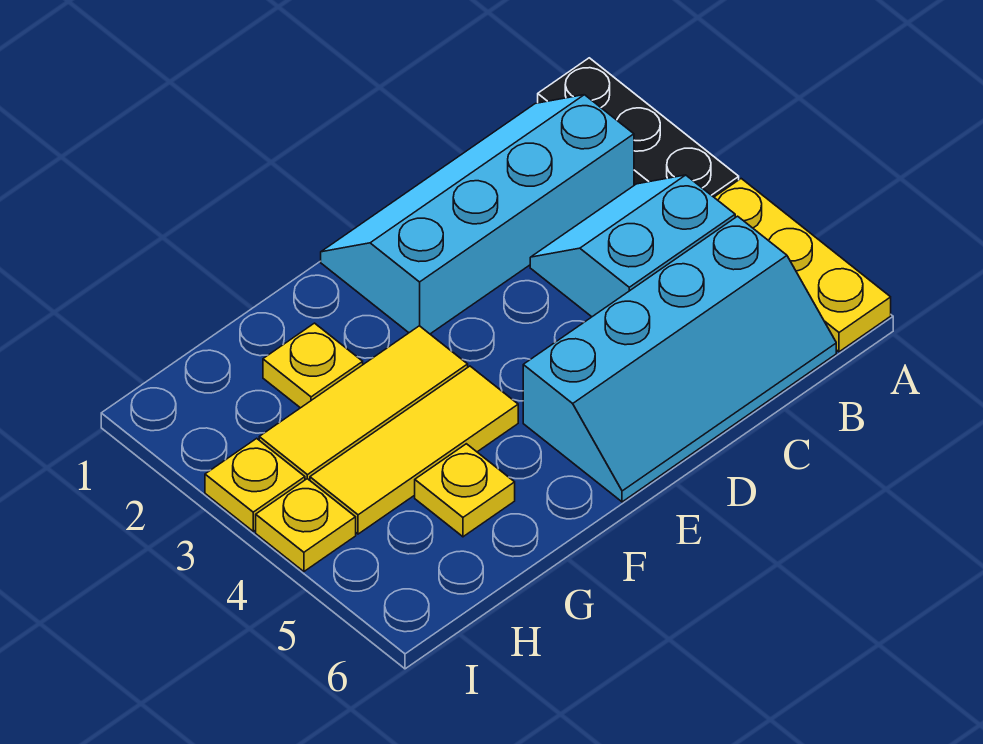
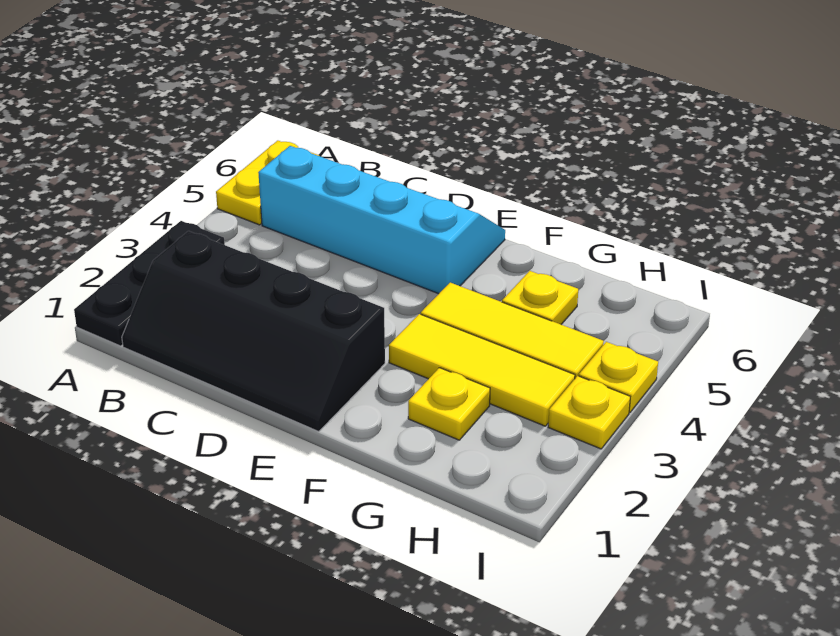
yellow 1x3 plate [714,179,891,352] -> yellow 1x2 plate [216,141,319,225]
cyan 2x4 slope [321,95,634,334] -> black 2x4 slope [122,231,385,432]
cyan 2x2 slope [530,175,735,317] -> none

